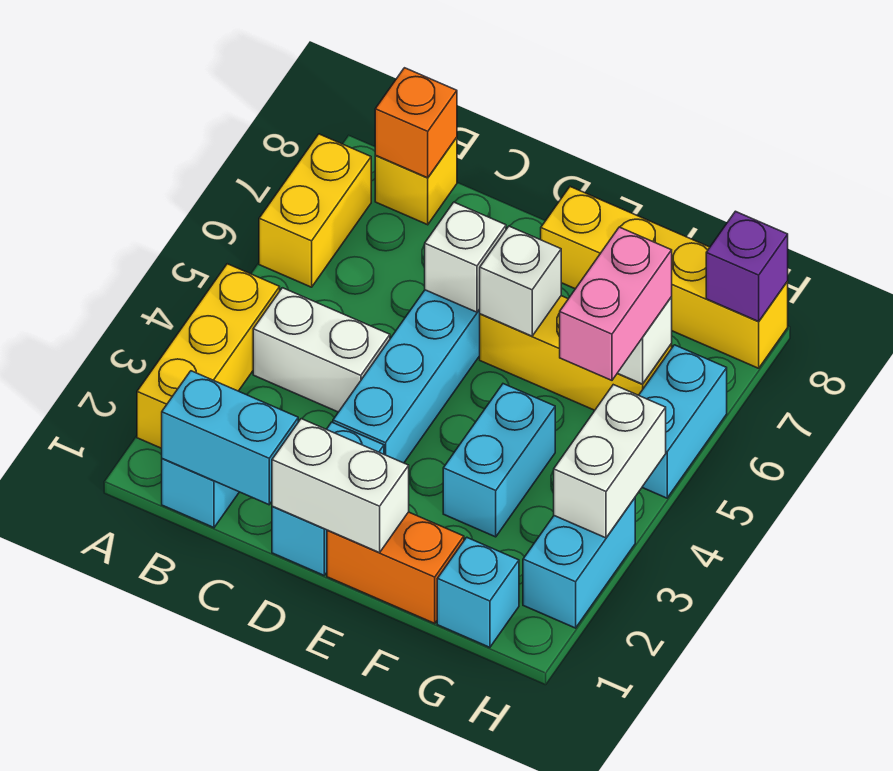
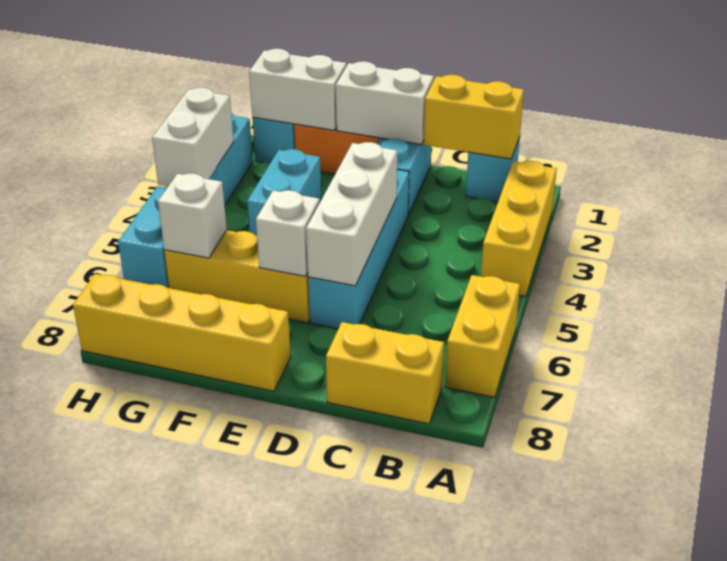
cyan 1x2 brick [162,371,298,505] -> yellow 1x2 brick [424,75,524,159]
white 1x2 brick [253,288,390,412] -> white 1x2 brick moved to [249,49,347,130]
yellow 1x1 brick [375,137,457,225] -> yellow 1x2 brick [326,322,444,424]
orange 1x1 brick [375,68,457,178] -> none
white 1x1 brick [425,202,506,312] -> white 1x3 brick [306,142,397,286]
pink 1x2 brick [560,227,672,380] -> none
purple 1x1 brick [706,211,788,321] -> none

